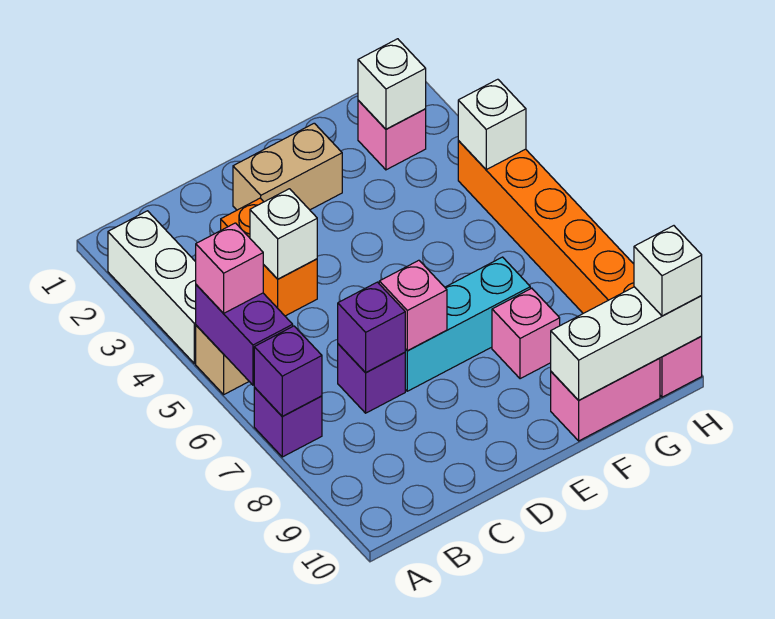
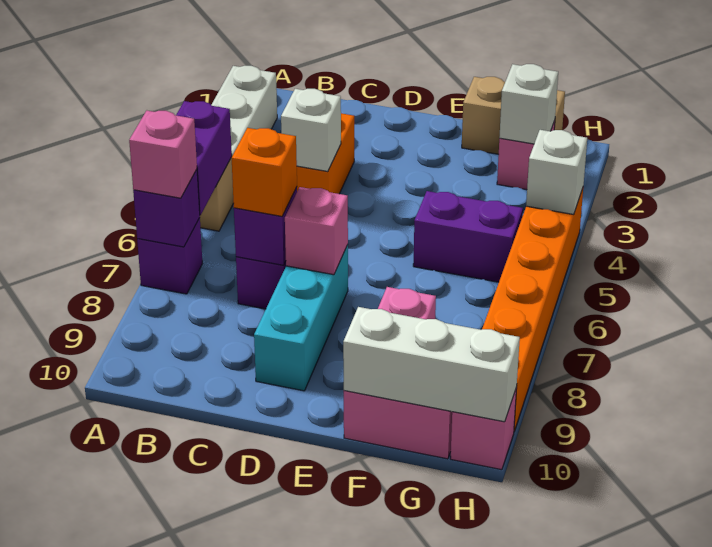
pink 1x1 brick [195,223,263,313] -> pink 1x1 brick moved to [129,111,197,198]
none -> orange 1x1 brick [232,128,297,216]
tan 1x2 brick [233,123,342,210] -> tan 1x2 brick moved to [462,77,565,154]
cyan 1x3 brick [405,257,530,391] -> cyan 1x3 brick turned to [254,245,348,391]
none -> purple 1x2 brick [413,191,523,282]
white 1x1 brick [634,226,702,316] -> none

